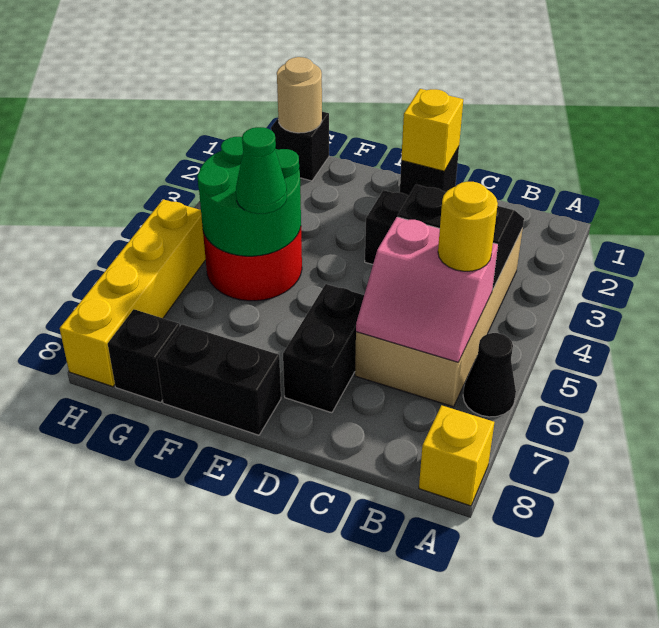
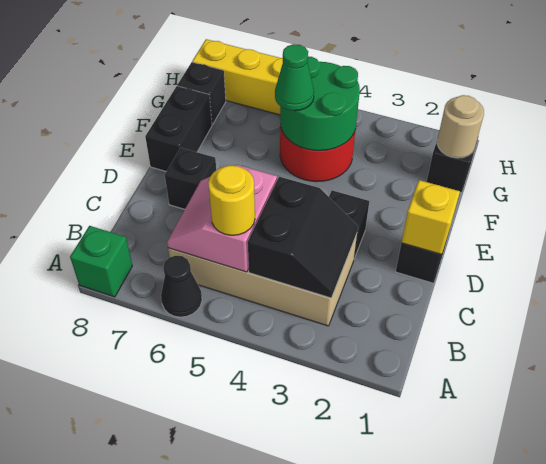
yellow 1x1 brick [419,405,494,506] -> green 1x1 brick [70,226,132,297]
black 1x2 brick [283,284,364,413] -> black 1x1 brick [165,148,216,209]

